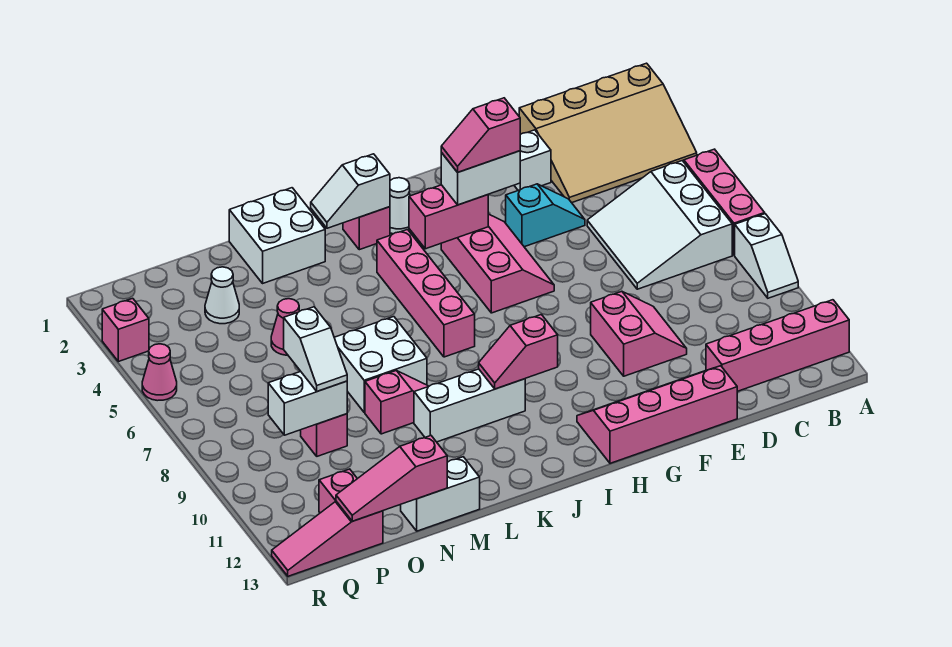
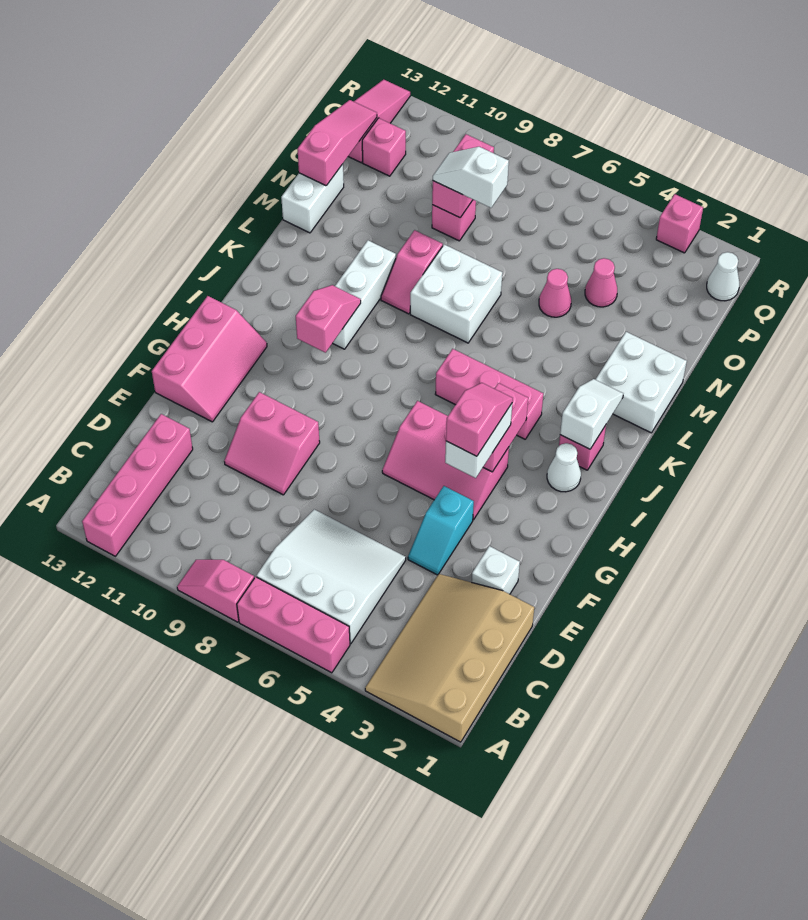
white 1x2 slope [735,214,798,298] -> pink 1x2 slope [177,560,254,622]
pink 2x4 slope [577,366,737,463] -> pink 2x3 slope [152,296,267,422]
pink 1x4 brick [377,230,475,357] -> pink 1x3 brick [435,349,543,439]
white 1x1 cone [205,267,239,324] -> white 1x1 cone moved to [707,252,739,301]
white 1x2 brick [268,371,347,435] -> pink 1x2 brick [432,134,494,218]
pink 1x1 cone [142,344,177,401] -> pink 1x1 cone moved to [585,258,617,307]

